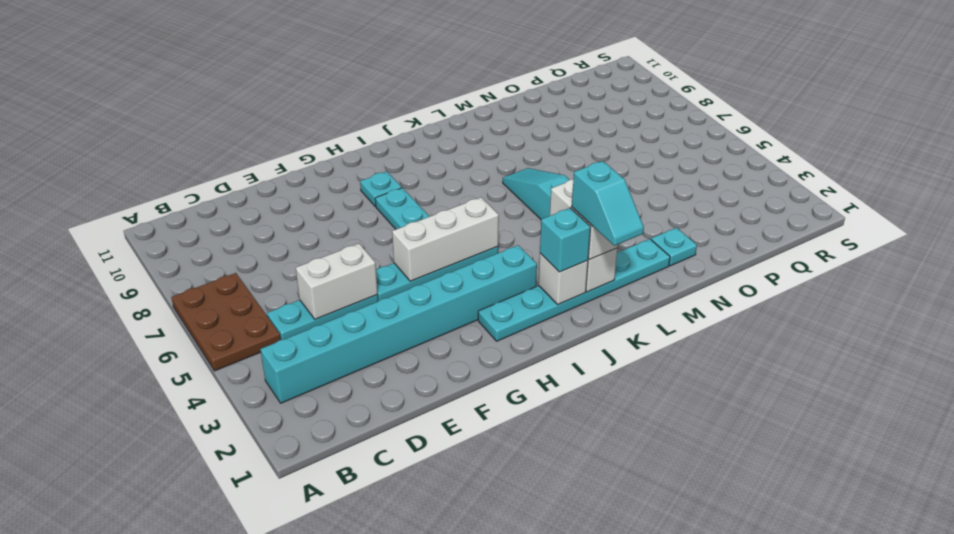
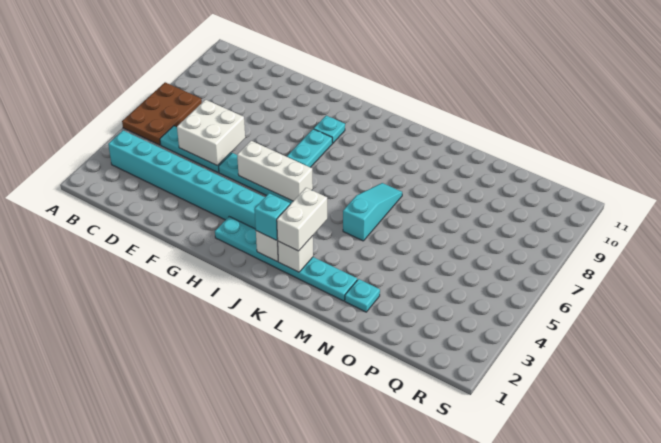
white 1x2 brick [296,244,378,319] -> white 2x2 brick [177,100,245,166]
cyan 1x2 slope [572,161,644,246] -> none

